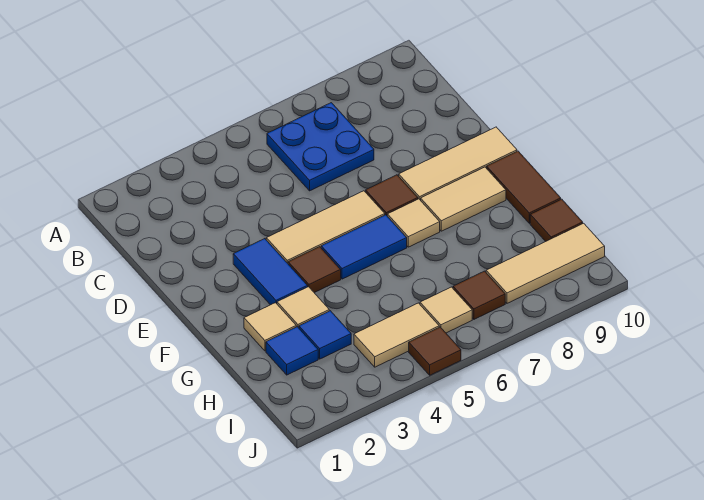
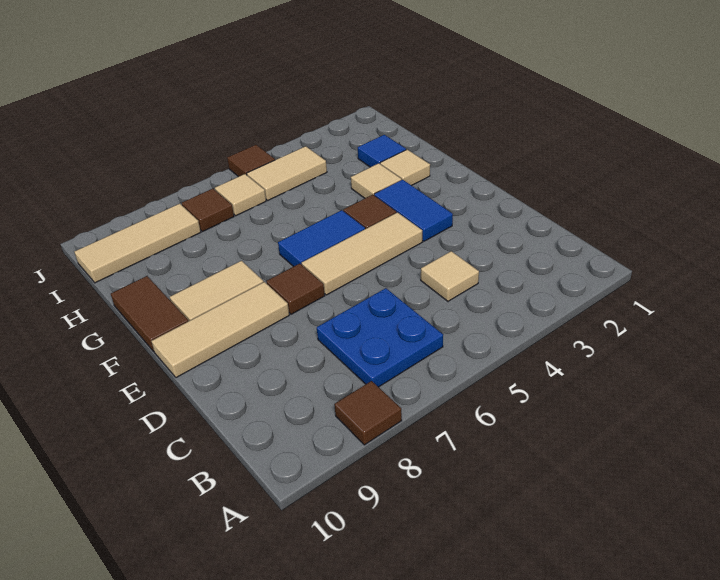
tan 1x1 tile [387,199,440,247] -> tan 1x1 tile moved to [421,251,479,301]
blue 1x1 tile [299,311,351,359] -> none
brown 1x1 tile [530,199,583,241] -> brown 1x1 tile moved to [334,381,402,445]

